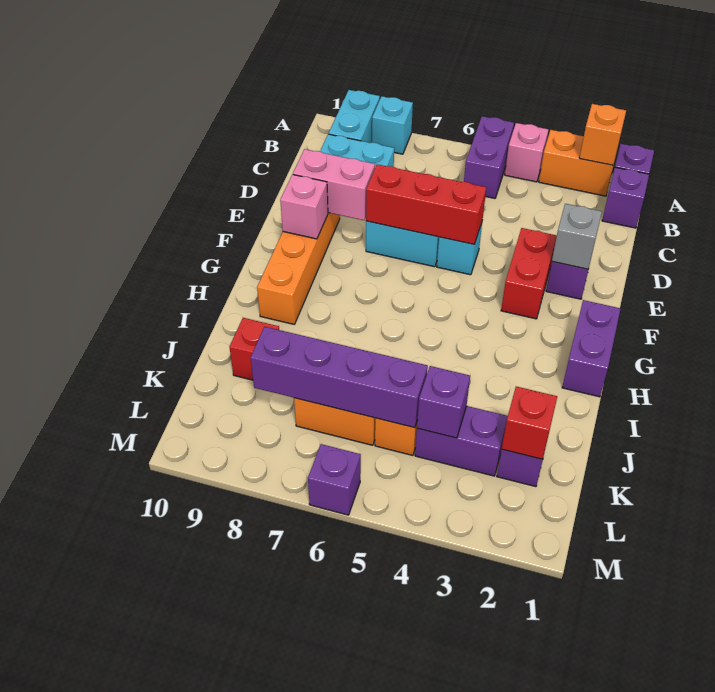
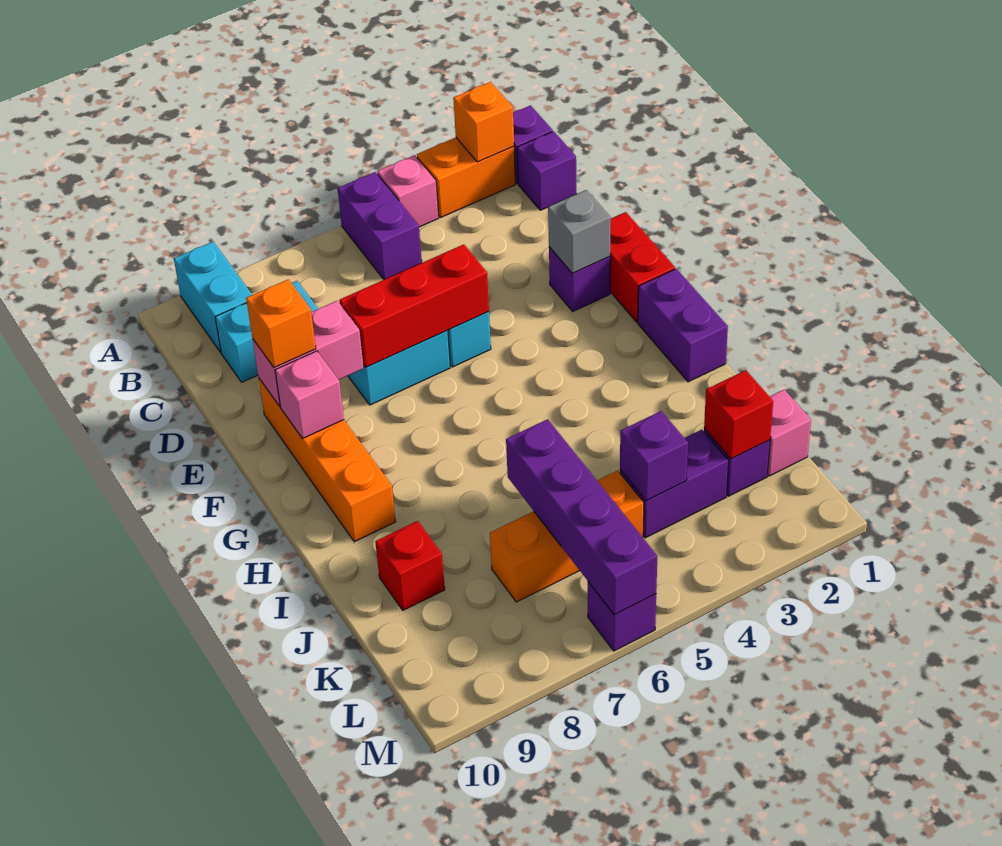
cyan 1x1 brick [372,96,413,154] -> none
red 1x2 brick [501,228,557,319] -> red 1x2 brick moved to [610,212,675,322]
none -> orange 1x1 brick [246,279,316,368]
none -> pink 1x1 brick [767,390,811,476]
purple 1x4 brick [251,327,428,428] -> purple 1x4 brick turned to [506,419,657,615]

